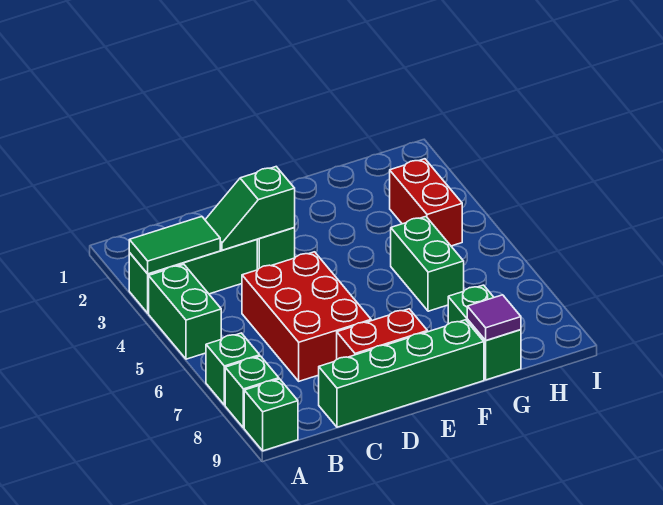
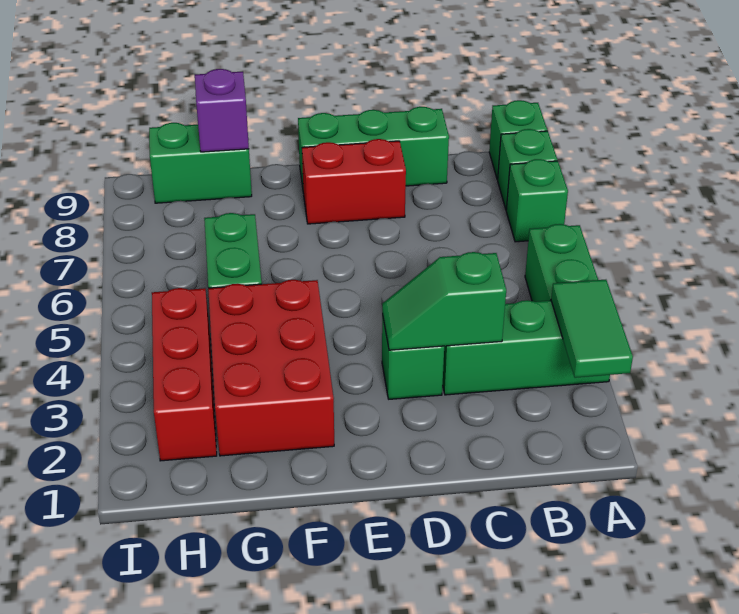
green 1x2 tile [129,217,220,274] -> green 1x2 tile turned to [551,280,633,378]
green 1x2 slope [205,167,295,250] -> green 1x2 slope turned to [382,252,506,350]
red 2x3 brick [242,252,371,381] -> red 2x3 brick moved to [208,280,334,456]
green 1x4 brick [319,320,484,427] -> green 1x3 brick [298,107,449,187]
green 1x2 brick [448,285,521,380] -> green 1x2 brick turned to [149,123,252,203]
purple 1x1 tile [467,295,521,341] -> purple 1x1 brick [195,69,249,152]
red 1x2 brick [390,159,462,246] -> red 1x3 brick [152,288,217,461]

